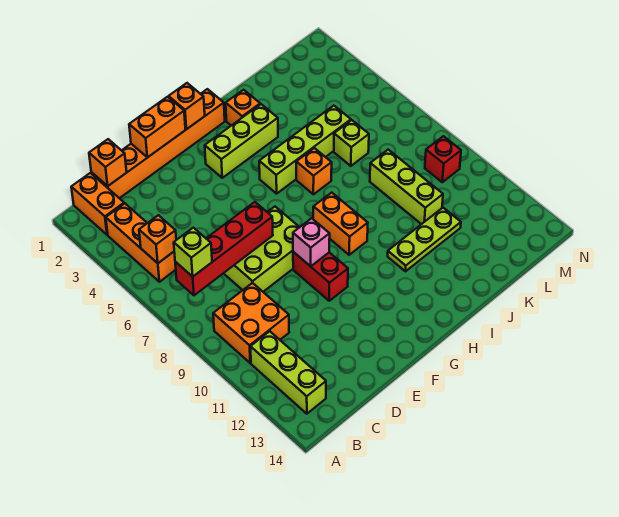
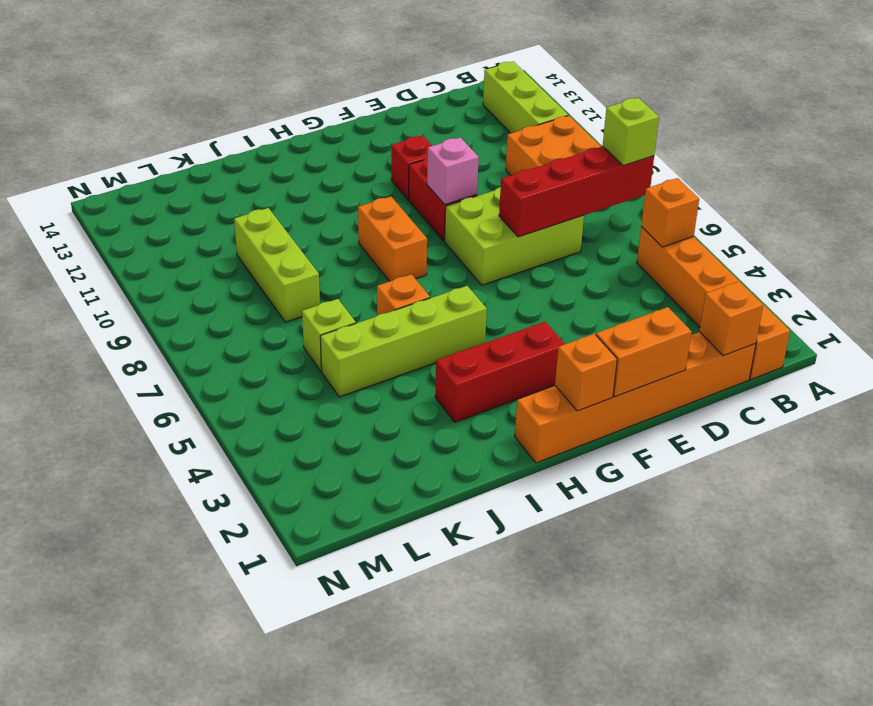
lime 1x3 brick [205,104,278,178] -> red 1x3 brick [435,322,565,422]
orange 1x1 brick [226,90,260,126] -> none
lime 1x3 plate [388,208,461,271] -> none
red 1x1 brick [425,136,461,182] -> red 1x1 brick moved to [391,135,432,199]

